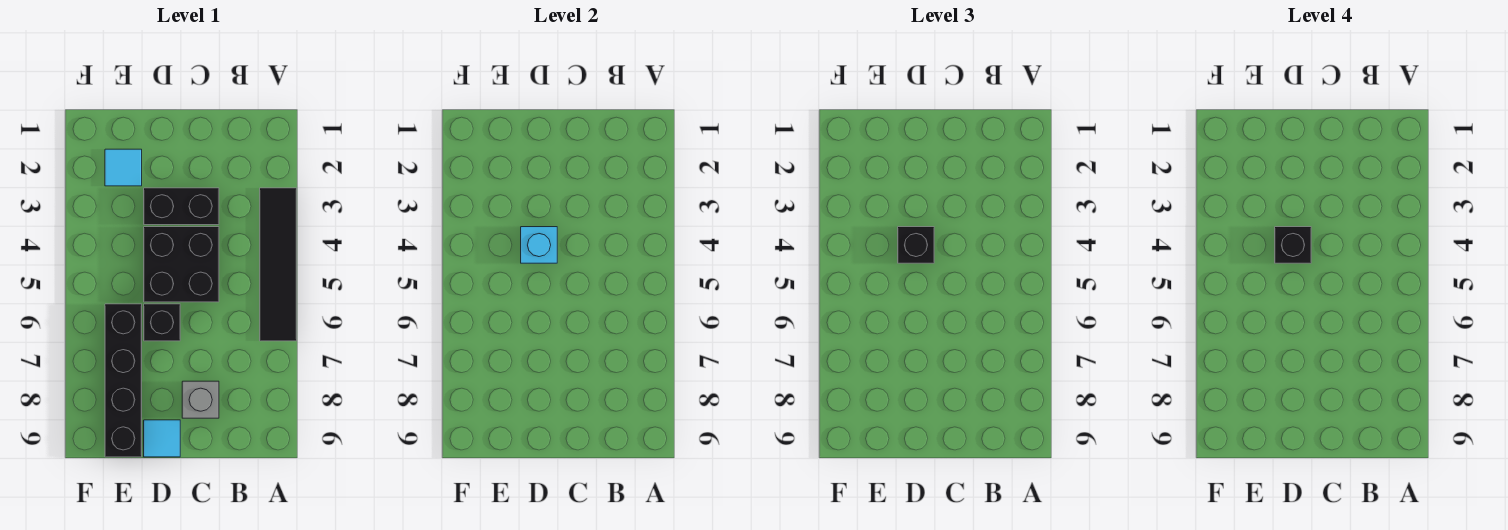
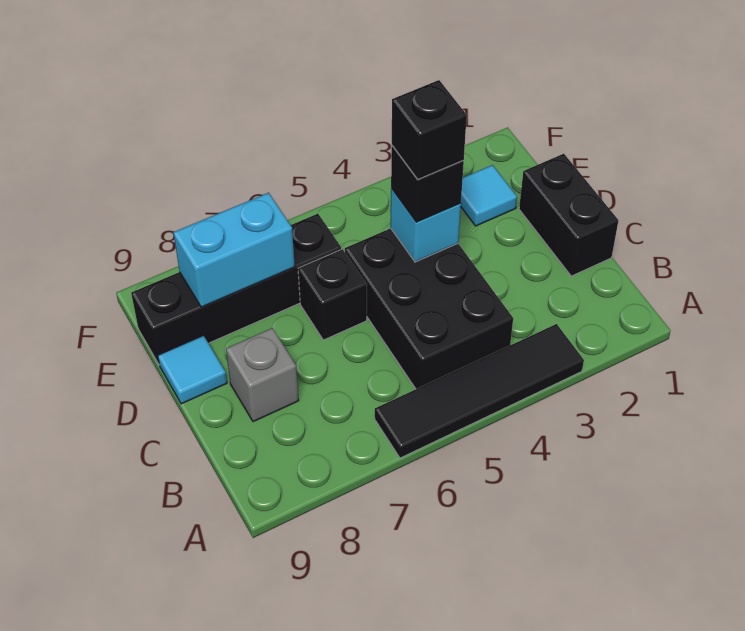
black 1x2 brick [144,188,219,225] -> black 1x2 brick moved to [519,154,619,276]
black 2x2 brick [144,227,219,302] -> black 2x3 brick [345,228,513,389]
none -> cyan 1x2 brick [173,193,295,307]

